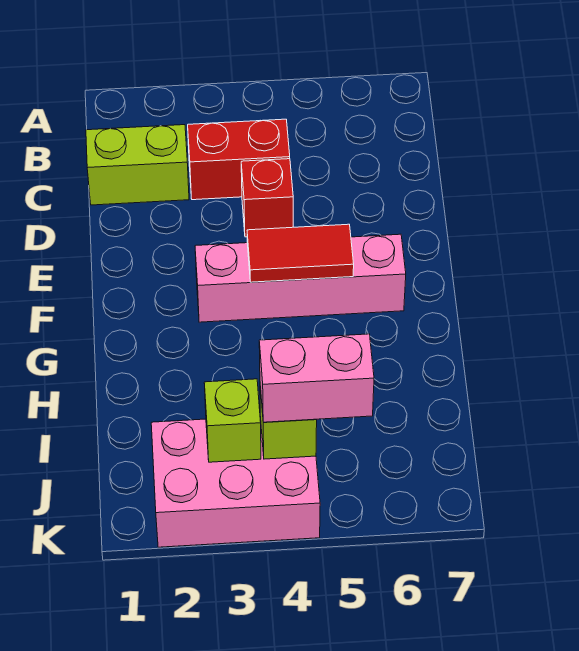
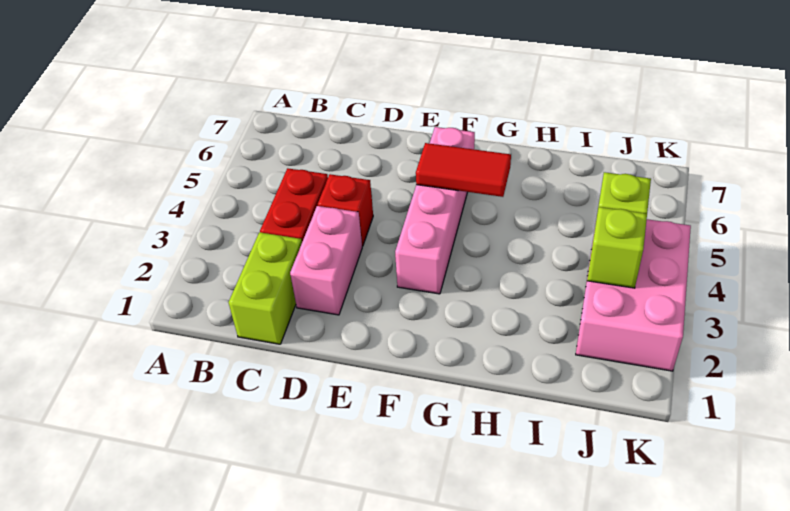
red 1x2 tile [247,224,354,282] -> red 1x2 tile turned to [416,143,511,197]
pink 1x2 brick [259,334,374,422] -> pink 1x2 brick moved to [290,206,362,315]

